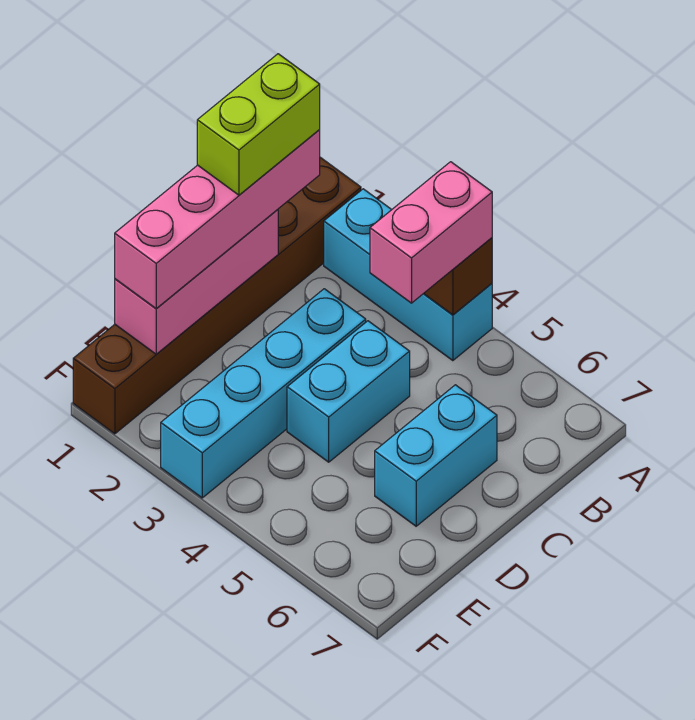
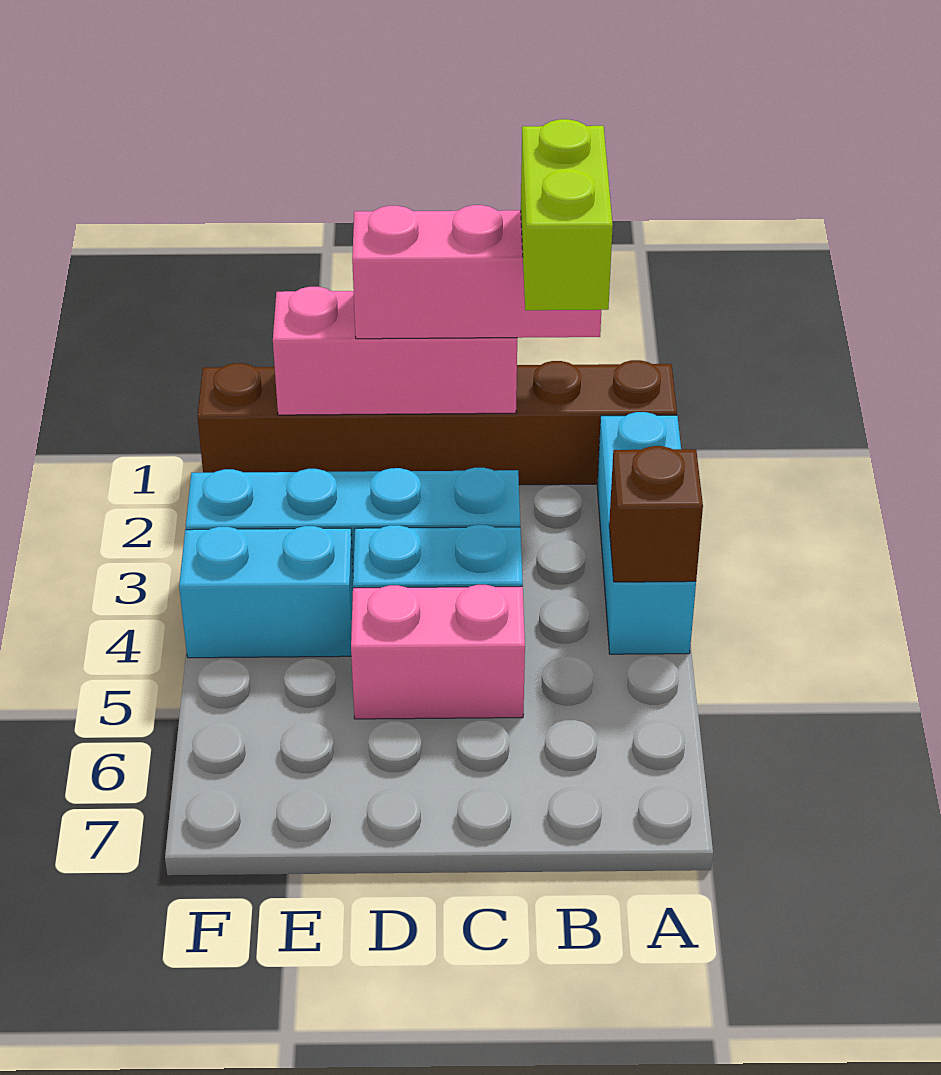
pink 1x2 brick [370,162,492,303] -> pink 1x2 brick moved to [351,585,525,719]
pink 1x4 brick [115,130,320,309] -> pink 1x3 brick [352,205,601,339]
lime 1x2 brick [197,54,320,195] -> lime 1x2 brick turned to [521,119,613,310]
cyan 1x2 brick [375,385,497,526] -> cyan 1x2 brick moved to [179,526,353,658]

